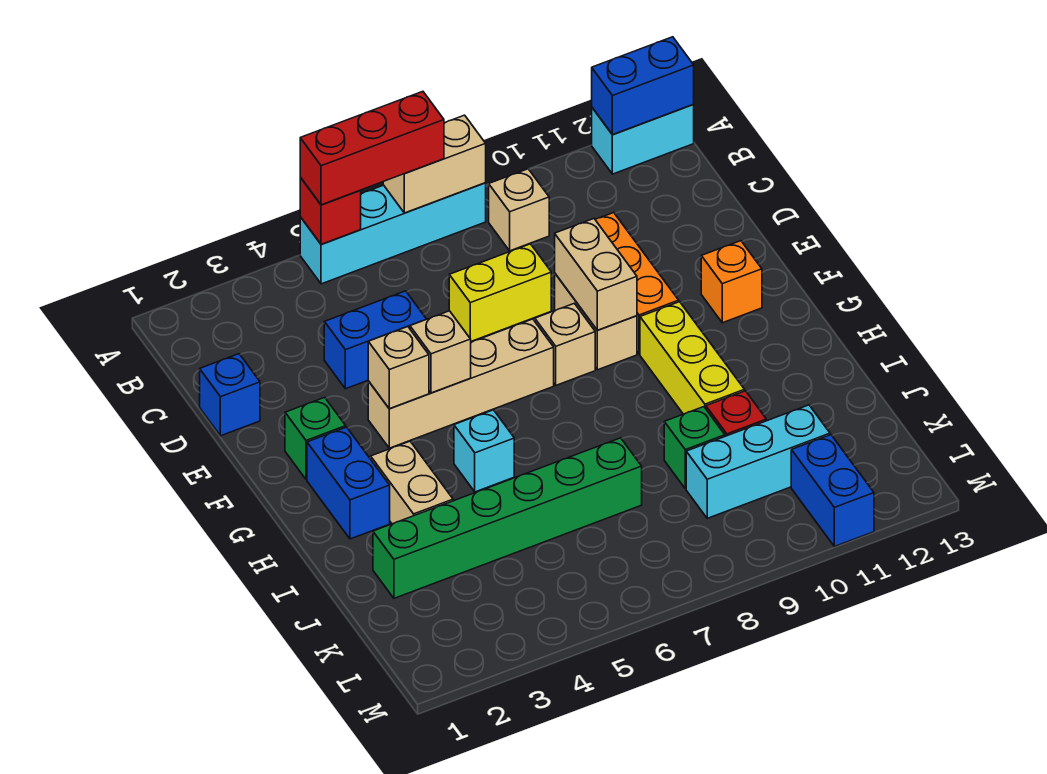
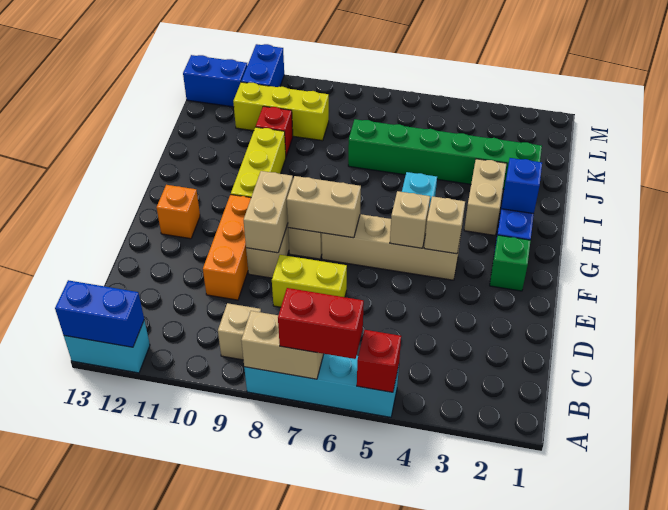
red 1x3 brick [300,91,444,205] -> red 1x2 brick [278,288,364,359]
blue 1x1 brick [200,354,260,436] -> blue 1x1 brick moved to [502,158,542,214]
blue 1x2 brick [324,291,426,389] -> blue 1x2 brick moved to [183,55,247,107]
none -> tan 1x2 brick [287,176,361,238]
green 1x1 brick [664,407,725,489] -> none
cyan 1x3 brick [686,405,830,518] -> yellow 1x3 brick [233,82,329,141]

